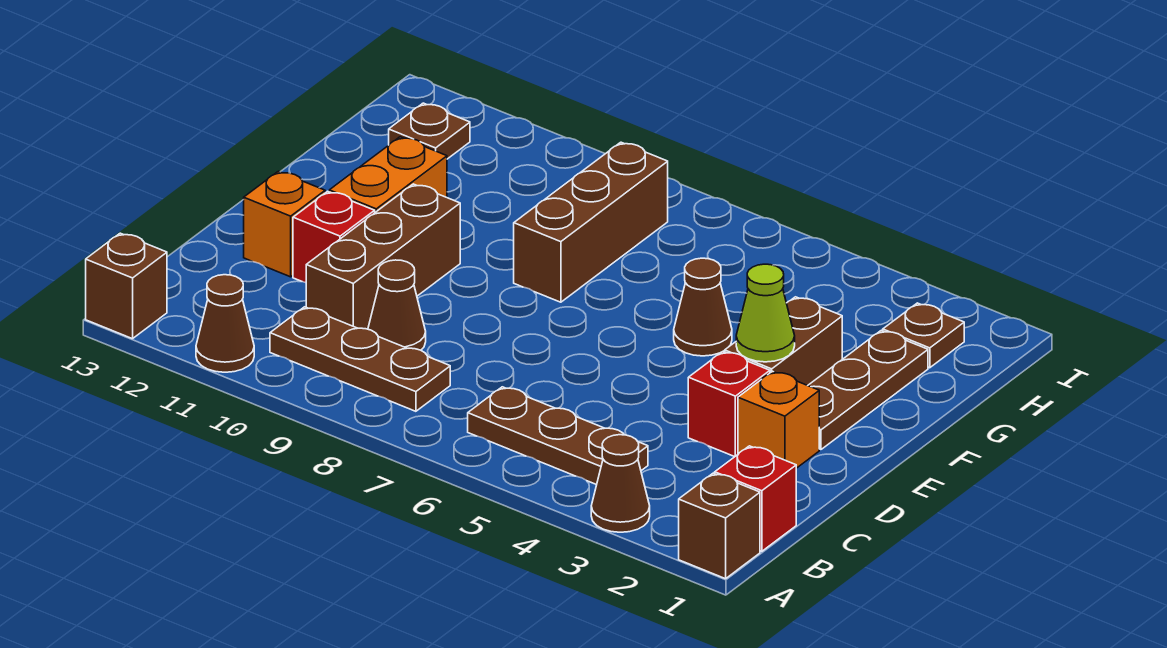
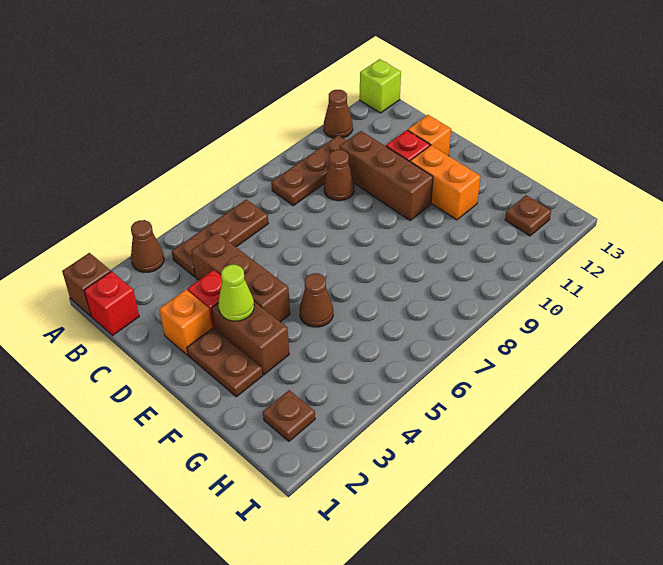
brown 1x1 brick [86,233,167,339] -> lime 1x1 brick [360,59,401,113]
brown 1x3 plate [808,331,928,449] -> brown 1x2 plate [187,328,263,397]
brown 1x3 brick [514,142,668,302] -> brown 1x3 brick moved to [191,233,290,322]

